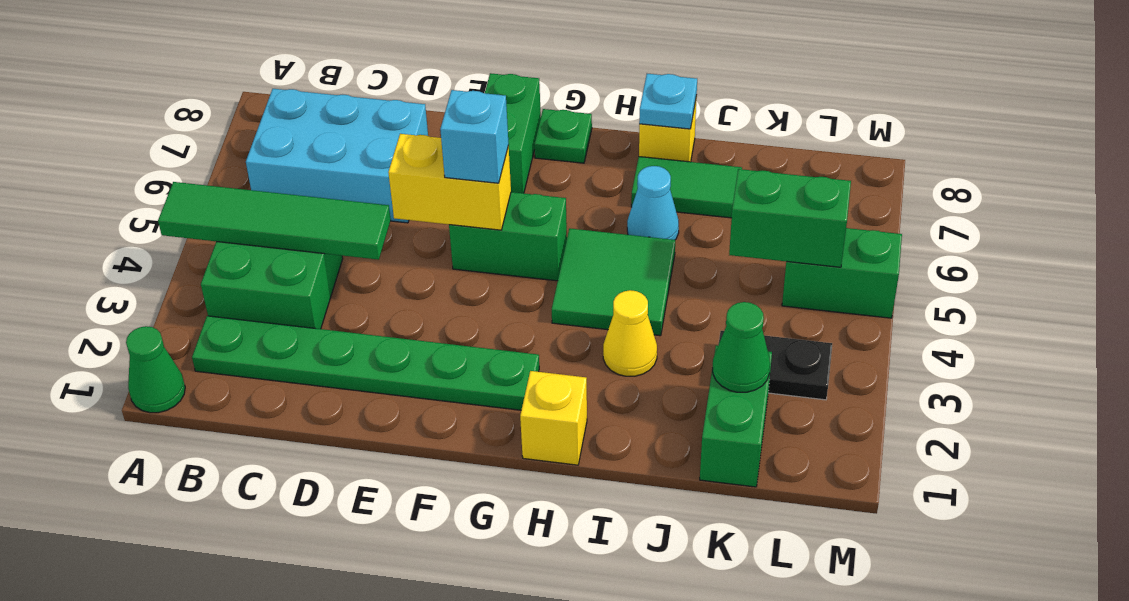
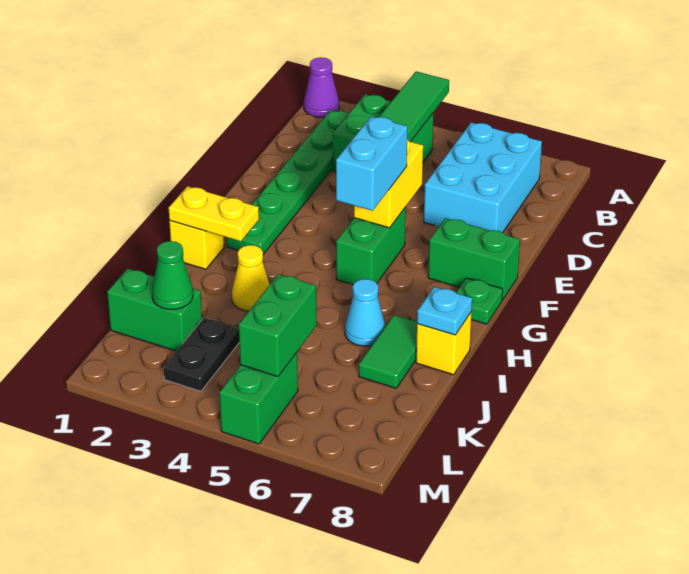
green 1x1 cone [126,326,185,413] -> purple 1x1 cone [304,57,339,117]
cyan 1x1 brick [440,90,509,183] -> cyan 1x2 brick [336,116,407,211]
none -> yellow 1x2 plate [169,186,259,241]
green 2x2 tile [552,228,675,336] -> none

